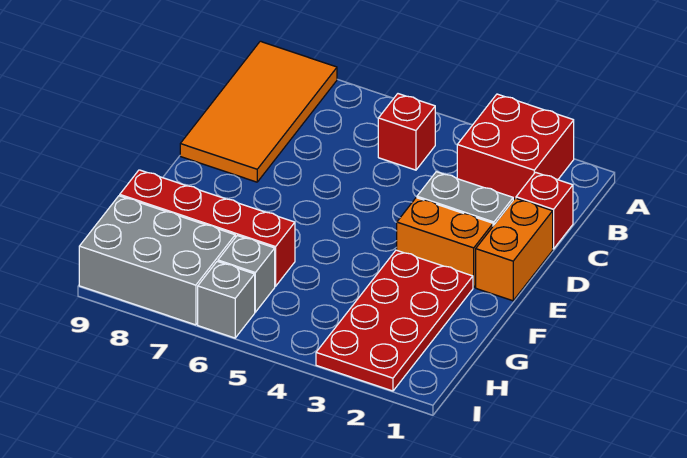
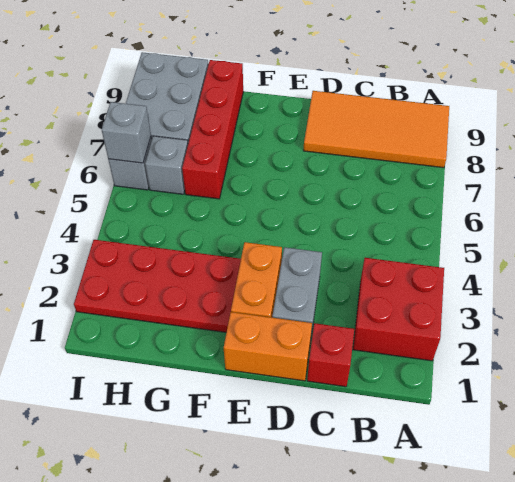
red 1x1 brick [378,94,435,170] -> none
none -> grey 1x1 brick [102,102,151,163]

